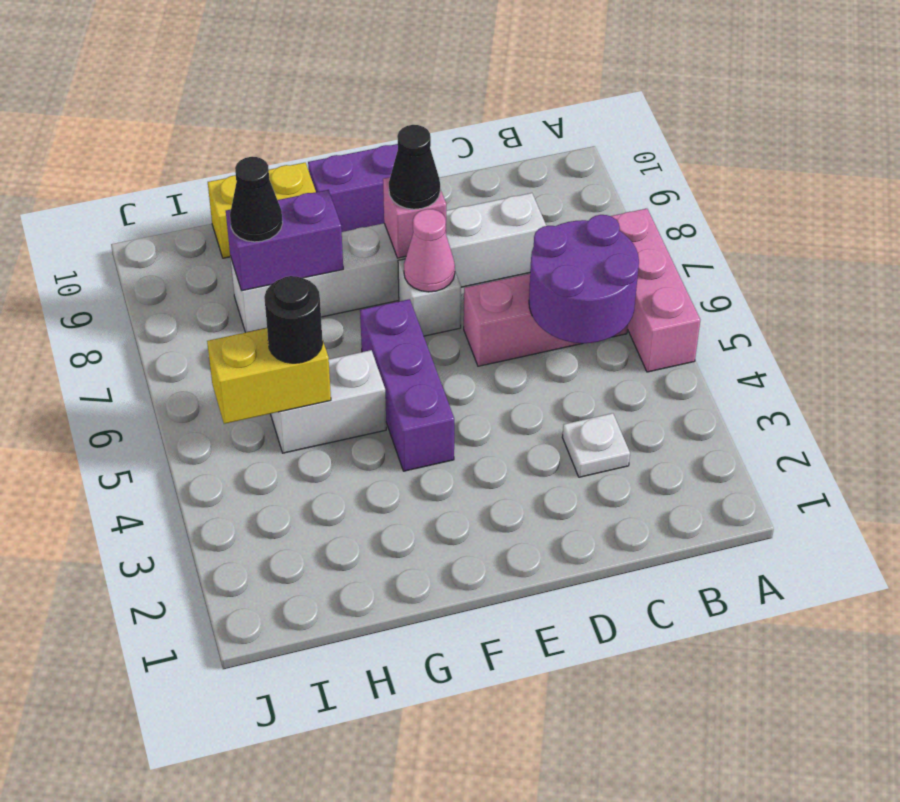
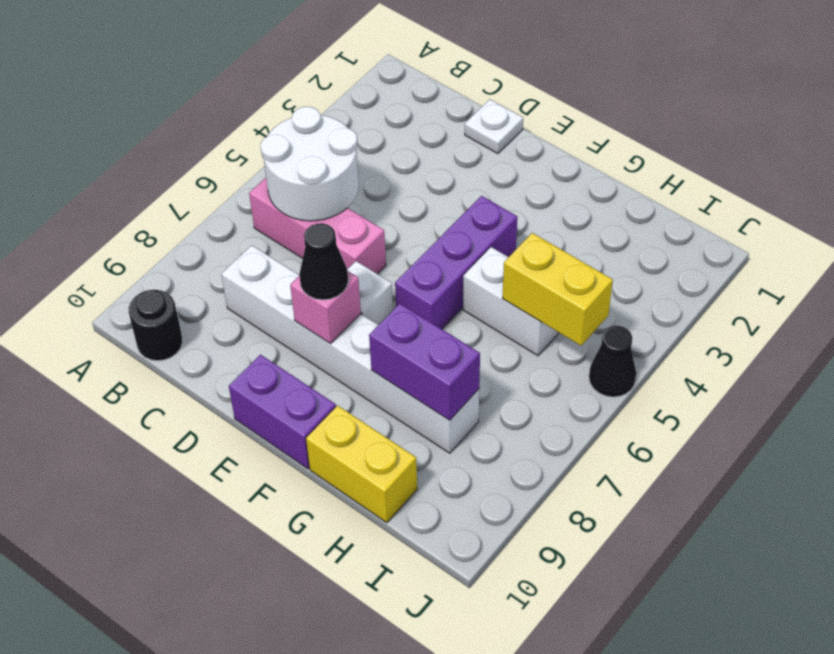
pink 1x3 brick [611,209,700,372] -> none
purple 2x2 round brick [529,215,639,343] -> white 2x2 round brick [261,107,359,221]
white 1x1 plate [562,413,630,477] -> white 1x1 plate moved to [465,99,523,154]
pink 1x1 cone [404,209,455,292] -> none
black 1x1 round brick [264,276,323,363] -> black 1x1 round brick moved to [129,290,182,361]
black 1x1 cone [230,157,283,242] -> black 1x1 cone moved to [589,326,636,397]

